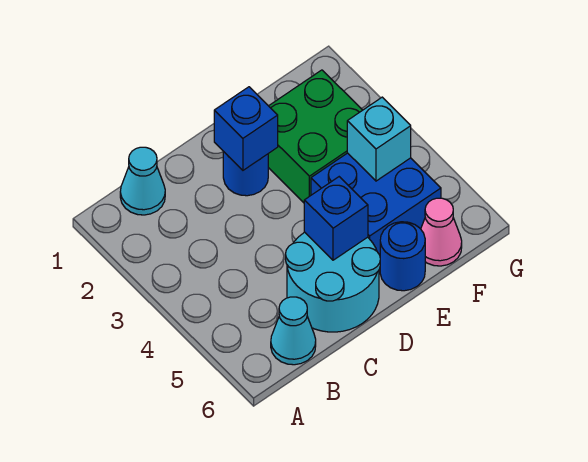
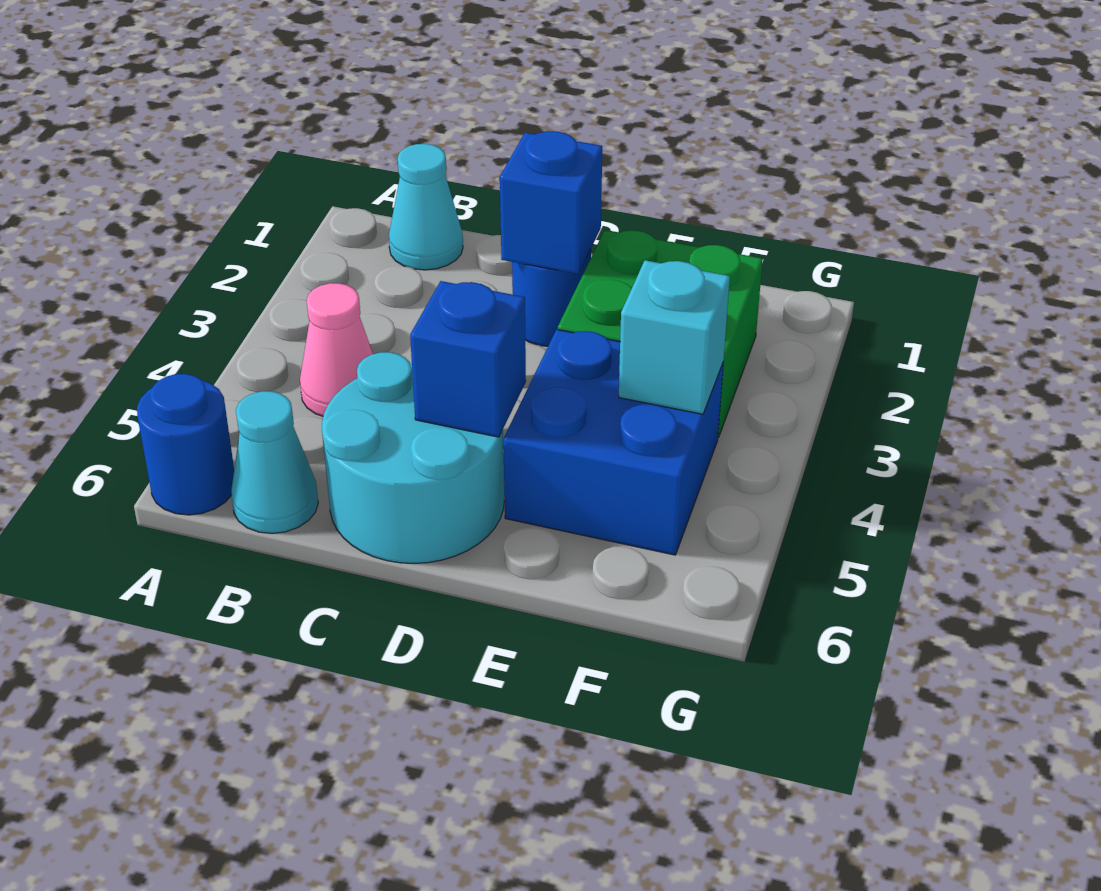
blue 1x1 round brick [380,222,425,291] -> blue 1x1 round brick moved to [137,374,234,515]
pink 1x1 cone [421,198,462,266] -> pink 1x1 cone moved to [300,283,373,416]

